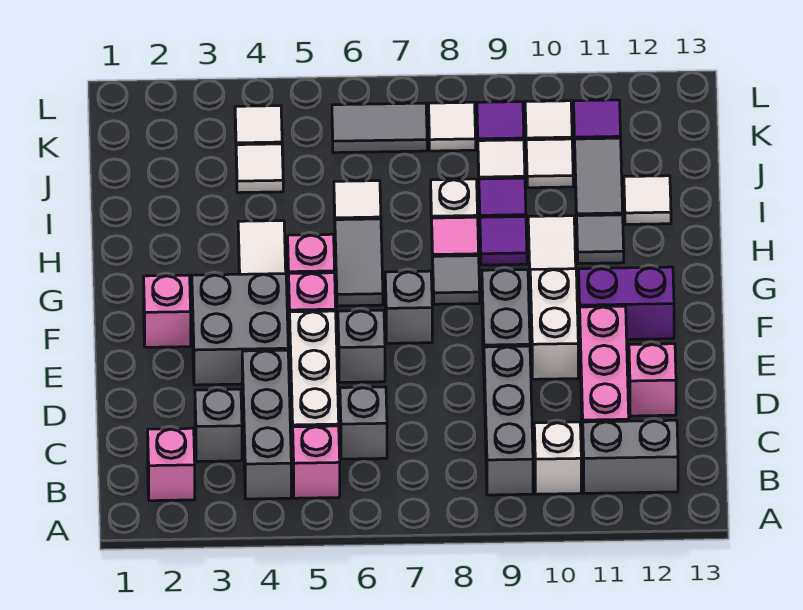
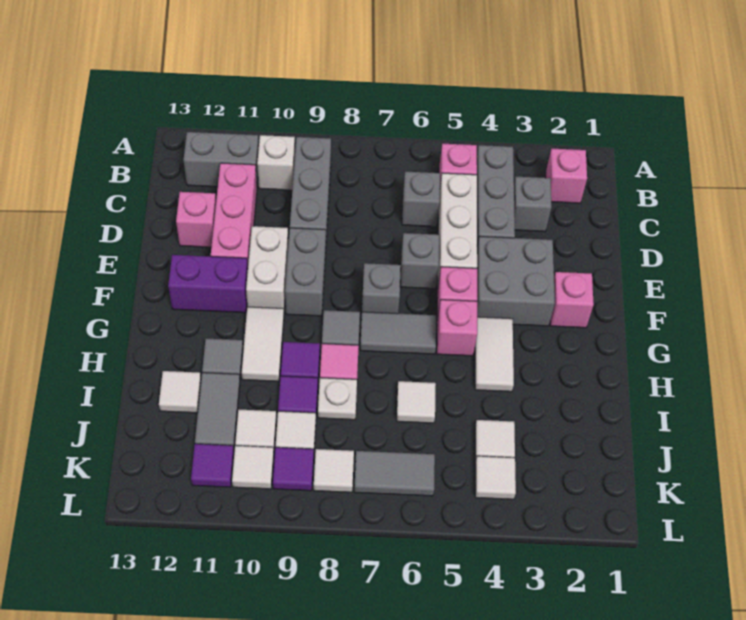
grey 1x2 tile [335,219,383,306] -> grey 1x2 tile turned to [360,312,436,354]

